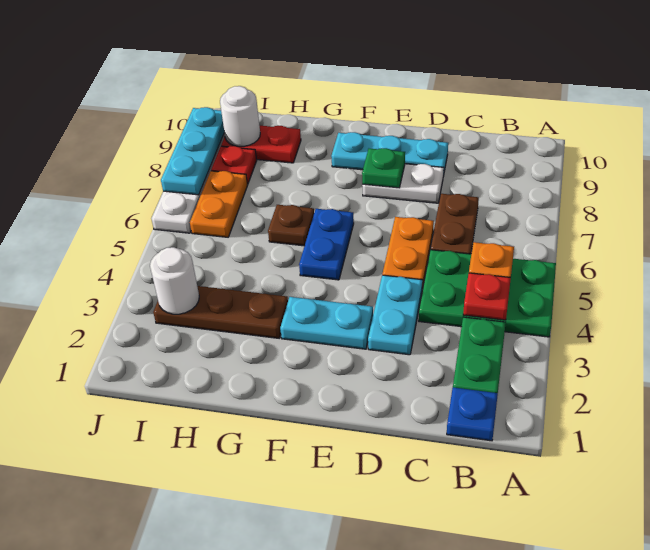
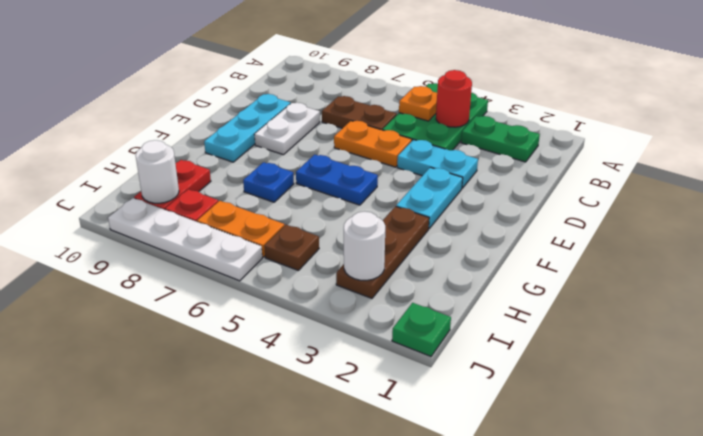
blue 1x1 plate [447,387,498,441] -> blue 1x1 plate moved to [243,162,294,202]
red 1x1 plate [463,273,511,320] -> red 1x1 round brick [436,70,472,127]
green 1x1 plate [362,148,405,188] -> green 1x1 plate moved to [392,303,451,356]
brown 1x1 plate [268,205,314,246] -> brown 1x1 plate moved to [264,225,319,271]
cyan 1x3 plate [161,107,224,195] -> none

